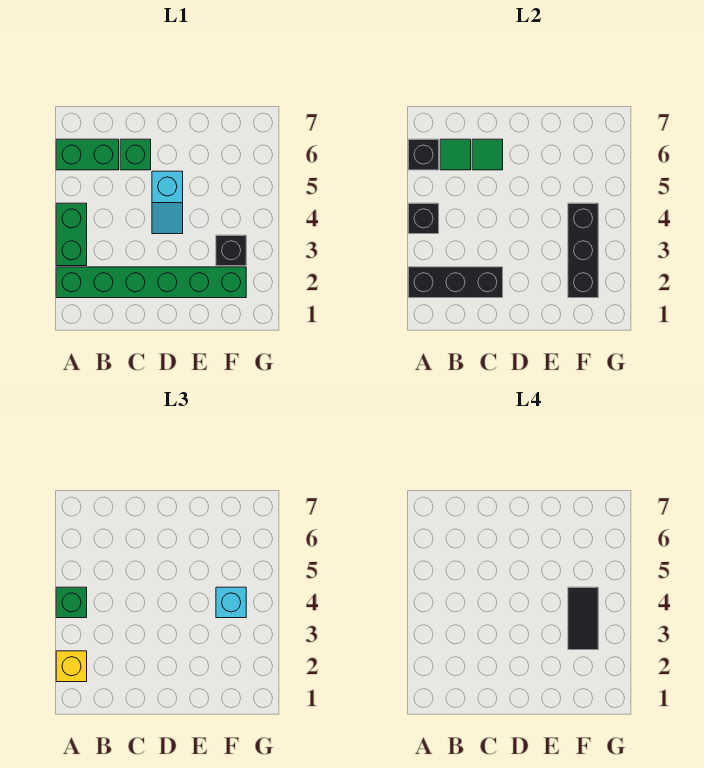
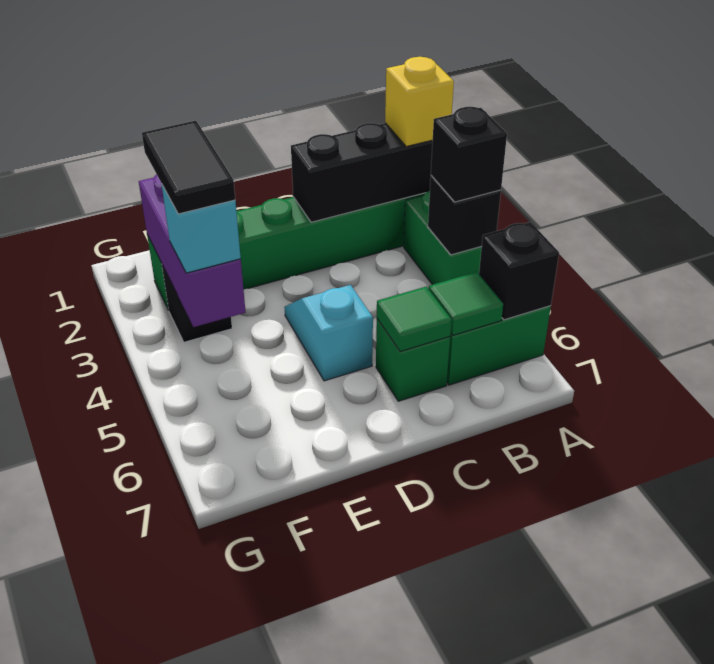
green 1x1 brick [56,587,87,618] -> black 1x1 brick [431,107,507,202]
black 1x3 brick [568,203,598,298] -> purple 1x3 brick [139,174,245,327]

